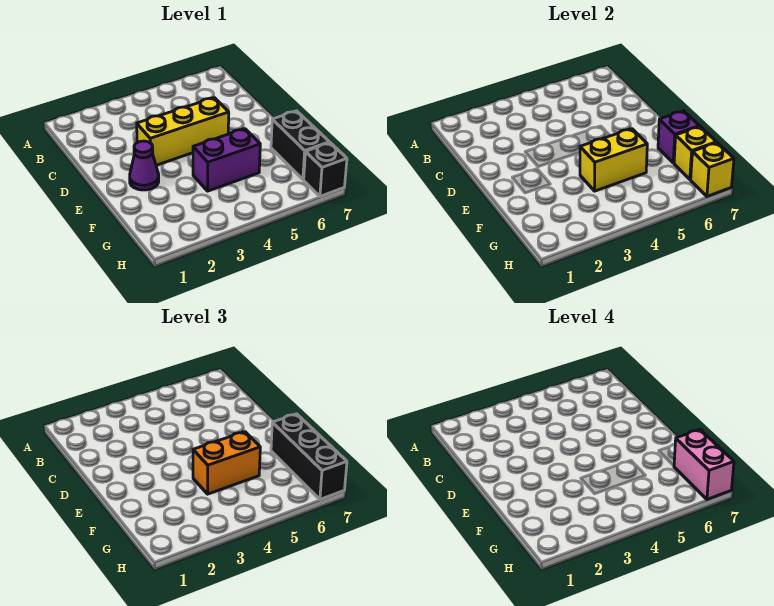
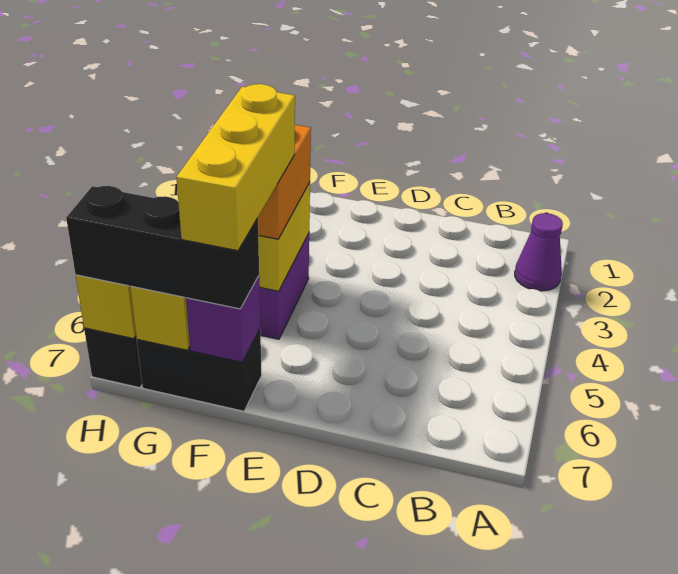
yellow 1x3 brick [137,98,229,165] -> yellow 1x3 brick moved to [176,84,295,251]
purple 1x1 cone [130,141,159,190] -> purple 1x1 cone moved to [515,213,563,291]
pink 1x2 brick [674,430,734,499] -> none

